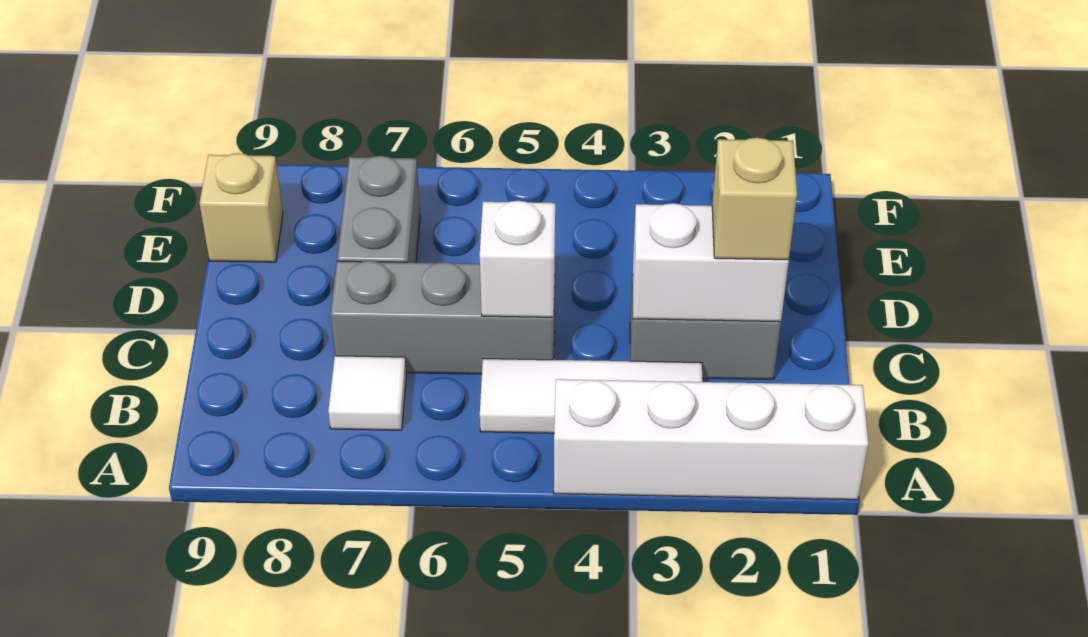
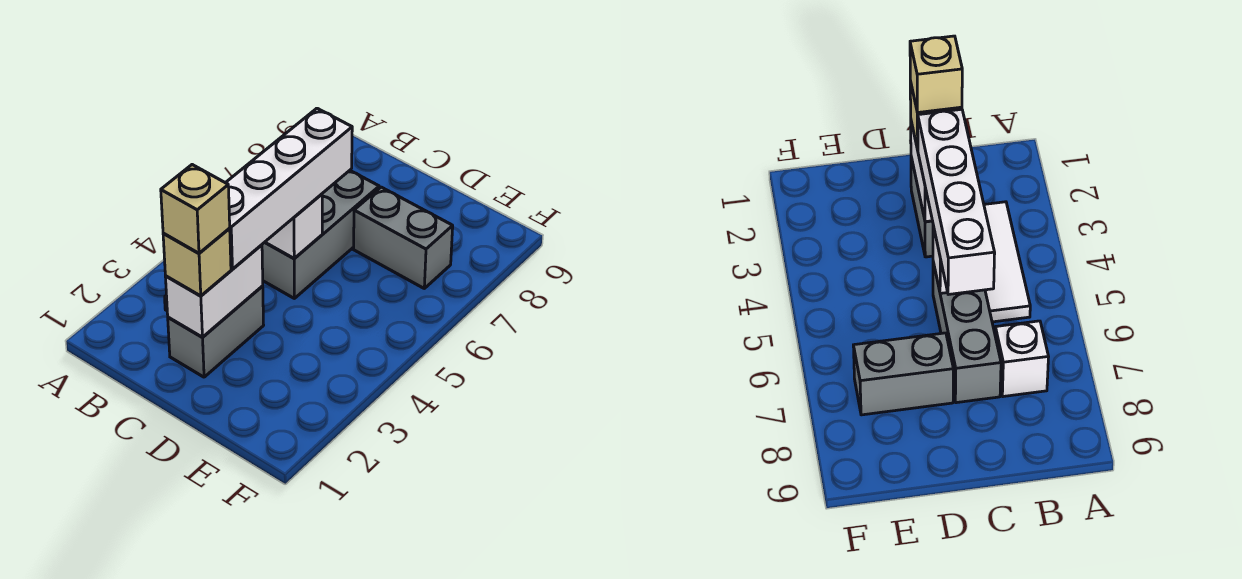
white 1x4 brick [554,379,868,500] -> white 1x4 brick moved to [226,108,352,269]
white 1x1 tile [328,356,407,430] -> white 1x1 brick [995,321,1048,397]
tan 1x1 brick [200,153,283,262] -> tan 1x1 brick moved to [161,165,230,253]

